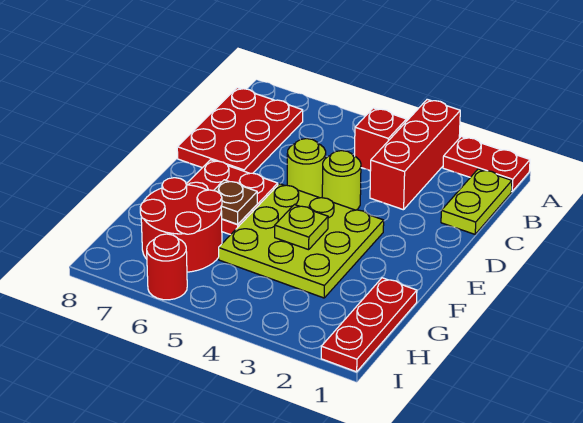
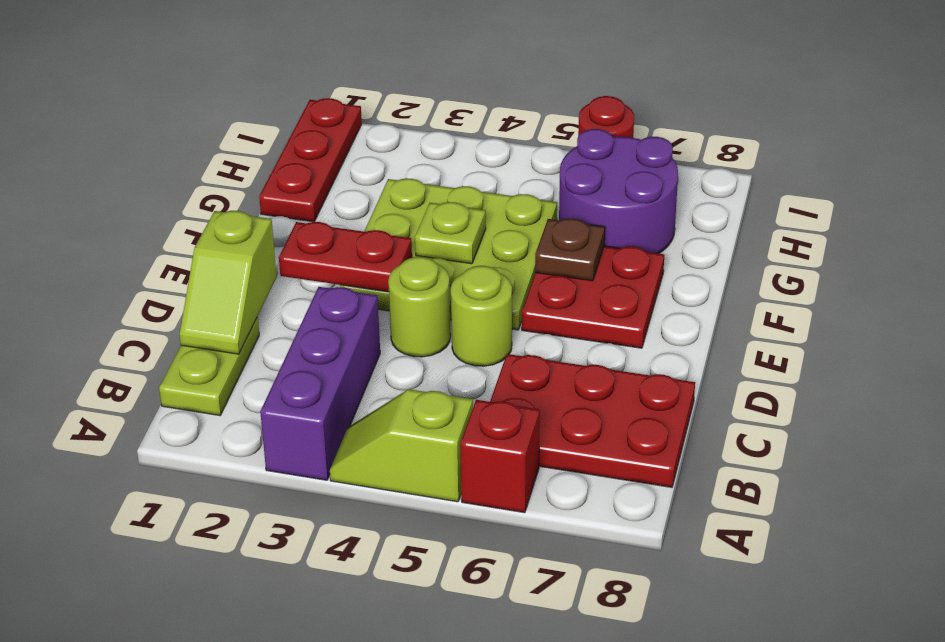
red 1x2 plate [443,137,530,192] -> red 1x2 plate moved to [279,222,412,292]
red 1x3 brick [370,99,460,210] -> purple 1x3 brick [260,287,380,480]
none -> lime 1x2 slope [330,389,473,502]
red 1x1 brick [355,108,407,171] -> red 1x1 brick moved to [460,400,540,513]
red 2x3 plate [177,88,303,173] -> red 2x3 plate turned to [490,354,695,487]
none -> lime 1x2 slope [180,211,277,354]
red 2x2 round brick [140,178,222,272] -> purple 2x2 round brick [559,129,678,254]

